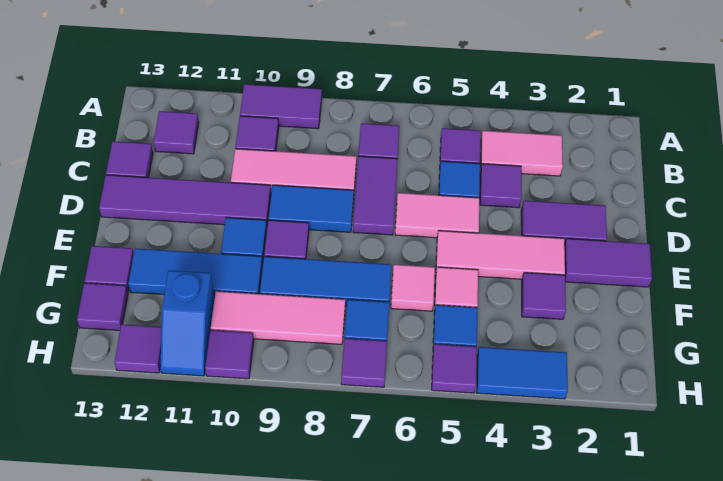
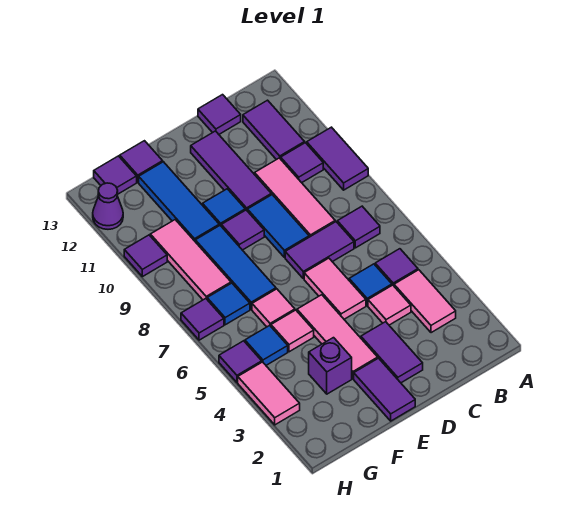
purple 1x1 tile [154,111,199,154] -> purple 1x2 tile [243,100,305,160]
purple 1x1 tile [480,164,521,208] -> pink 1x1 tile [368,285,411,325]
purple 1x4 tile [99,175,271,225] -> purple 1x3 tile [191,131,271,210]
purple 1x1 tile [522,273,566,319] -> purple 1x1 brick [309,338,352,394]
blue 1x2 slope [160,270,215,376] -> none
blue 1x2 tile [477,347,568,399] -> pink 1x2 tile [238,362,300,425]
purple 1x1 tile [114,324,161,373] -> purple 1x1 cone [93,183,123,229]

